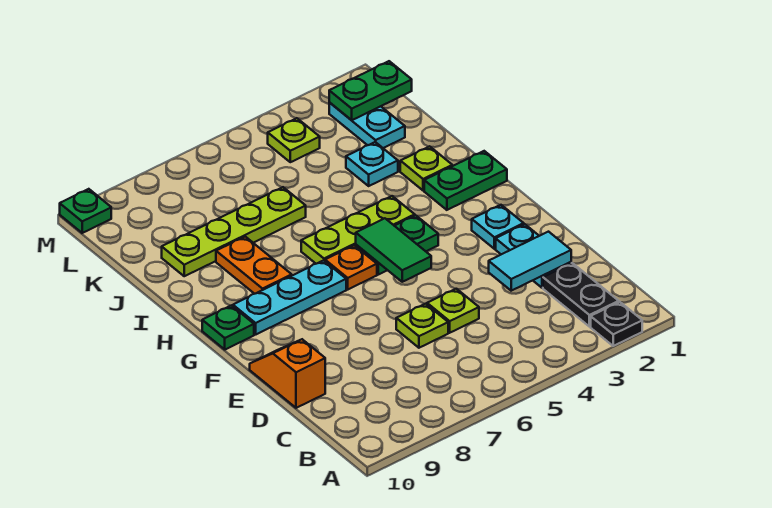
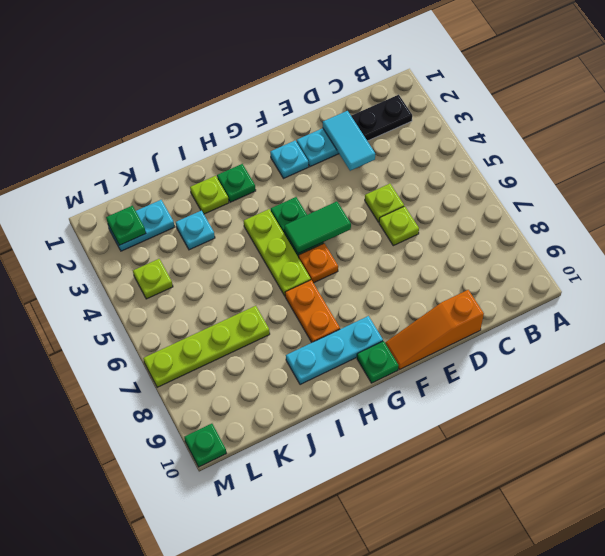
black 1x1 plate [591,302,642,346] -> none
orange 1x2 slope [250,339,325,408] -> orange 1x3 slope [385,290,484,370]
cyan 1x3 plate [233,260,346,335] -> cyan 1x3 plate turned to [286,316,383,385]
green 1x2 plate [424,151,507,210] -> green 1x1 plate [217,164,256,202]
orange 1x2 plate [216,237,292,294] -> orange 1x2 plate turned to [285,280,340,342]
lime 1x4 plate [162,187,306,276] -> lime 1x4 plate turned to [143,306,270,387]
green 1x2 plate [329,61,412,120] -> green 1x1 plate [106,206,146,245]

